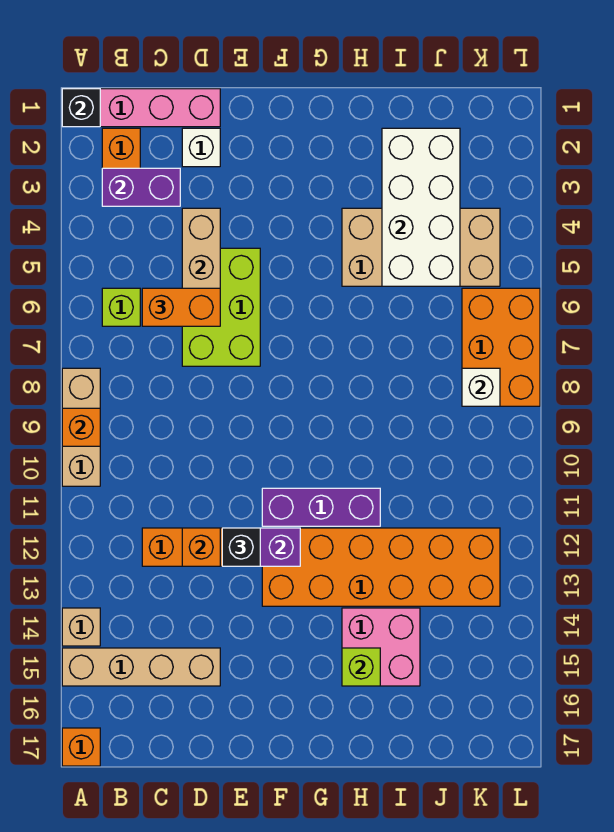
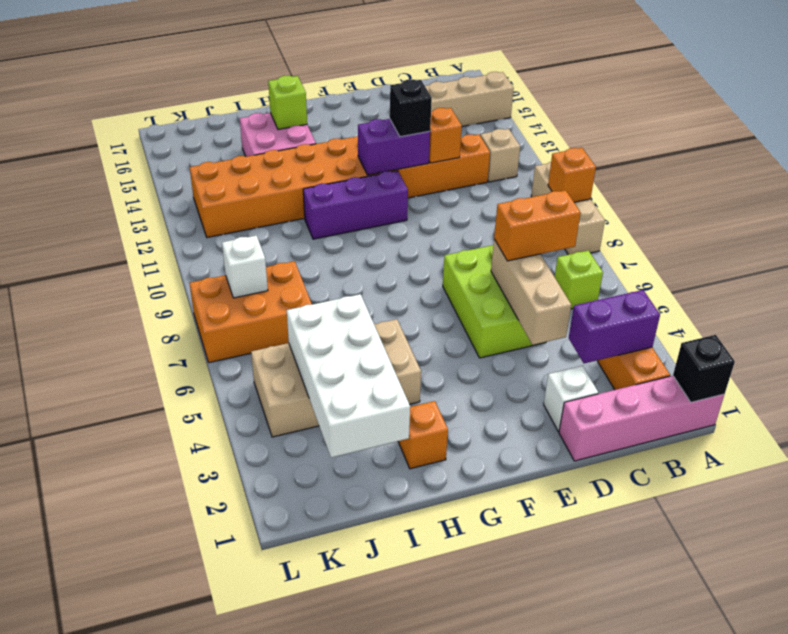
tan 1x1 brick [62,608,100,646] -> tan 1x1 brick moved to [480,129,520,182]
orange 1x1 brick [62,728,100,766] -> orange 1x1 brick moved to [398,401,448,469]
orange 2x3 brick [462,288,540,406] -> orange 2x3 brick turned to [190,261,312,363]

